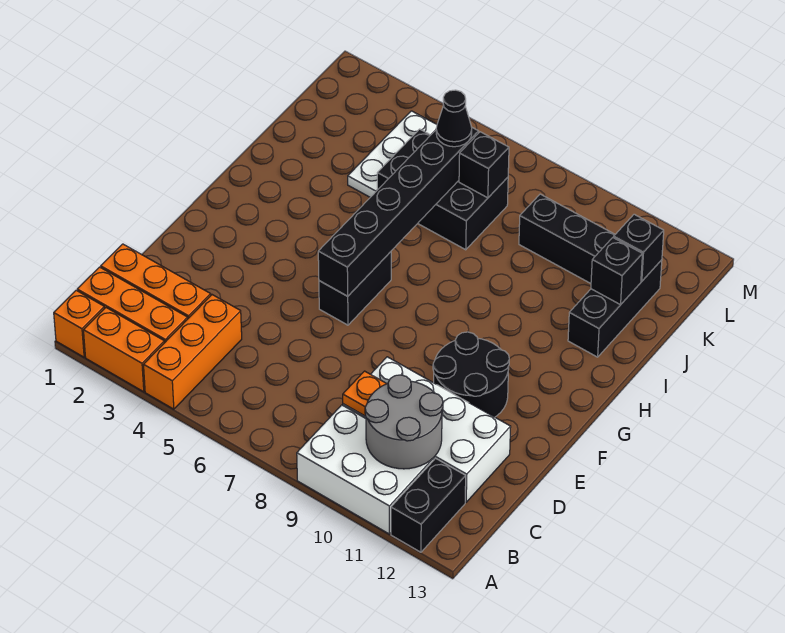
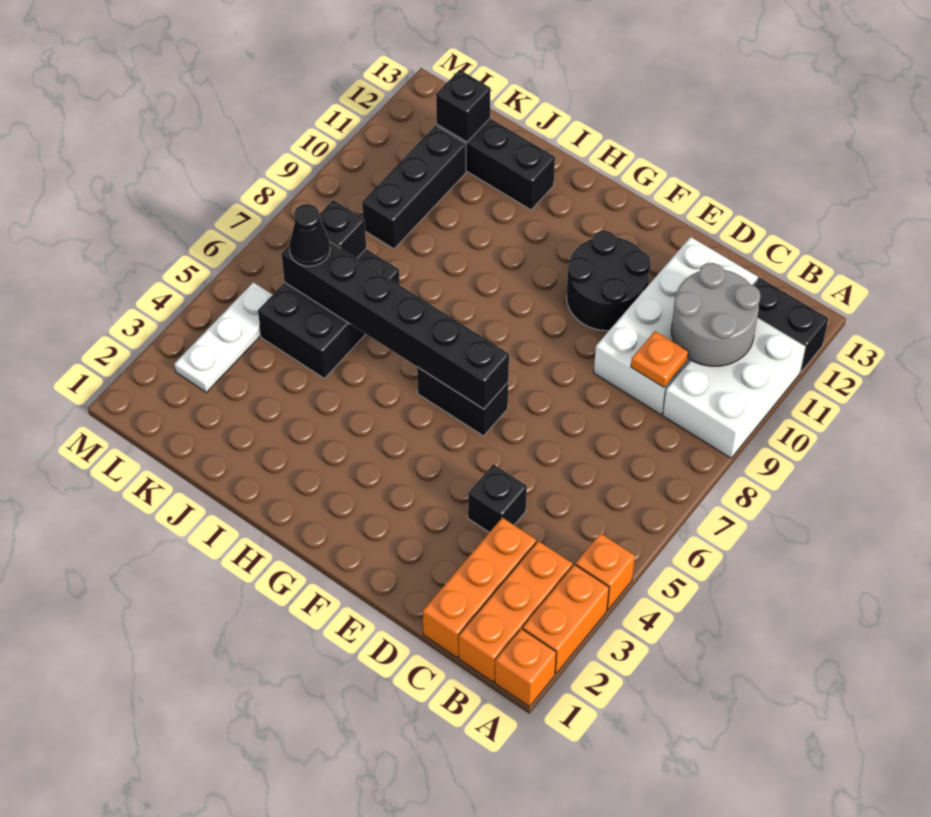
orange 1x3 brick [144,295,242,409] -> orange 1x1 brick [576,533,635,610]
white 1x3 plate [348,111,437,197] -> white 1x3 plate turned to [174,282,272,392]
black 1x1 brick [591,238,643,305] -> black 1x1 brick moved to [468,464,527,532]

